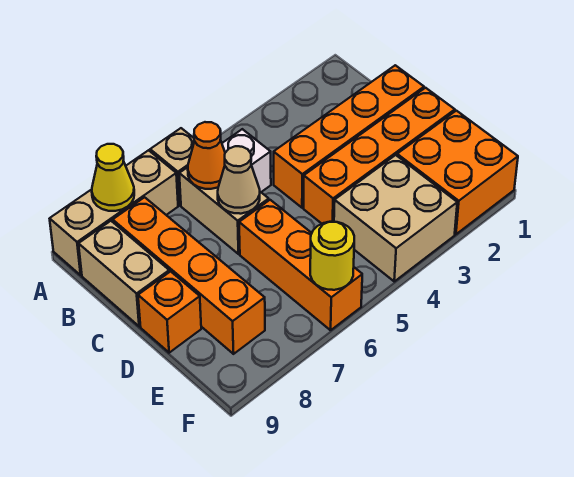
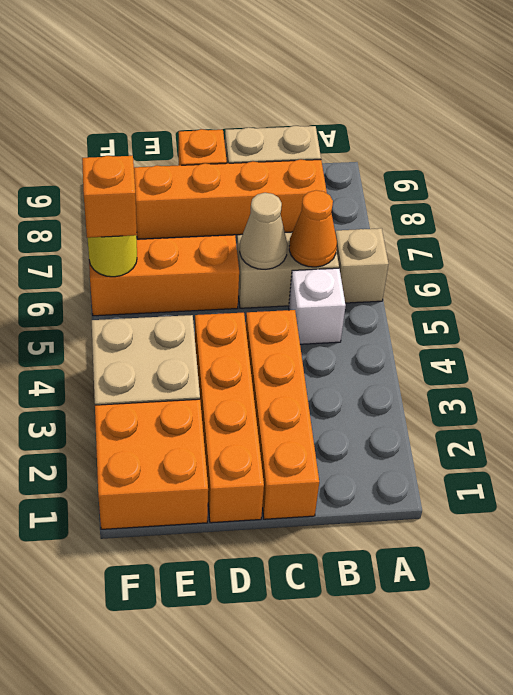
tan 1x3 brick [50,150,178,275] -> none
yellow 1x1 cone [92,144,134,211] -> none
none -> orange 1x1 brick [82,156,137,238]

